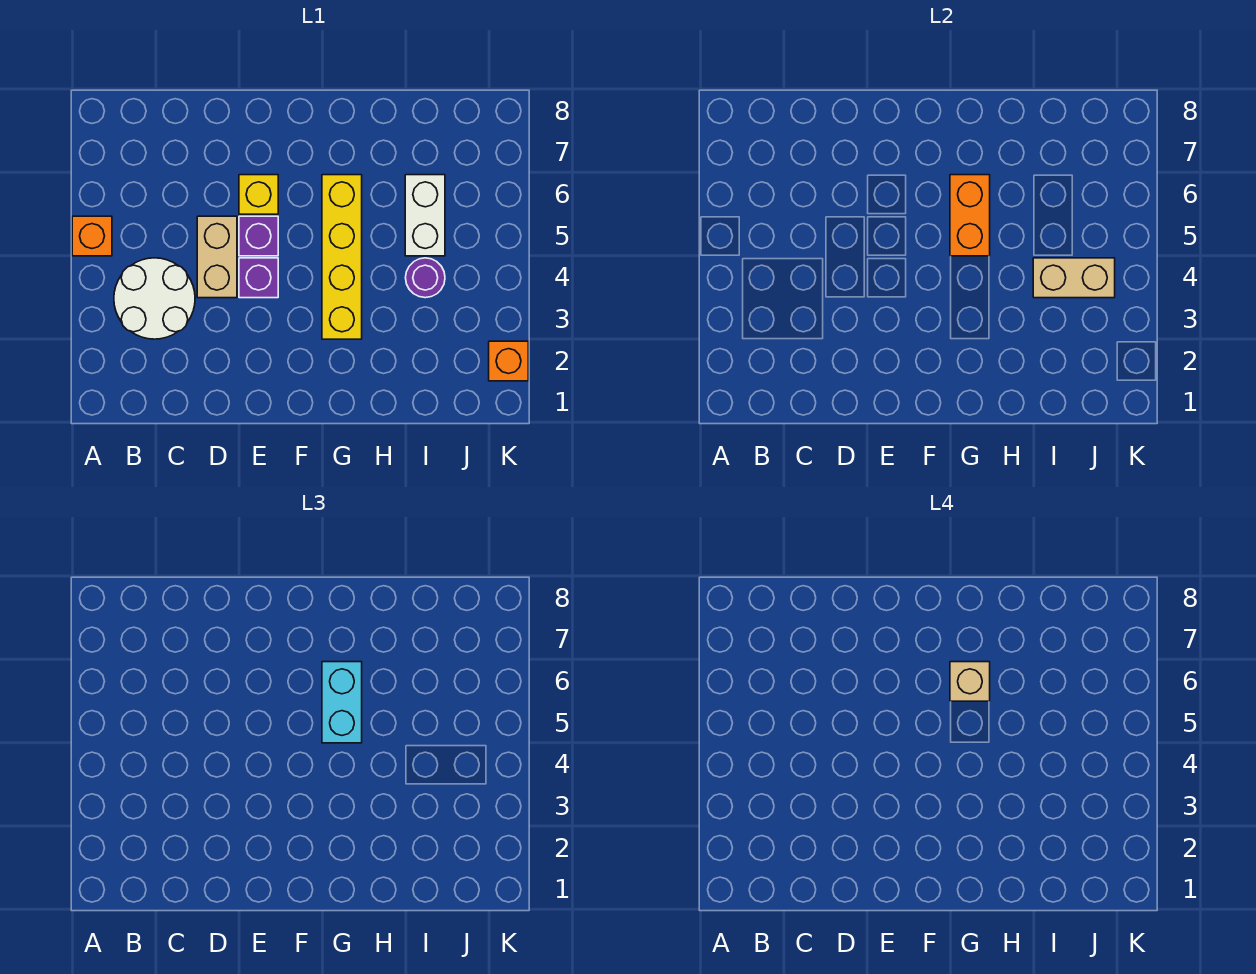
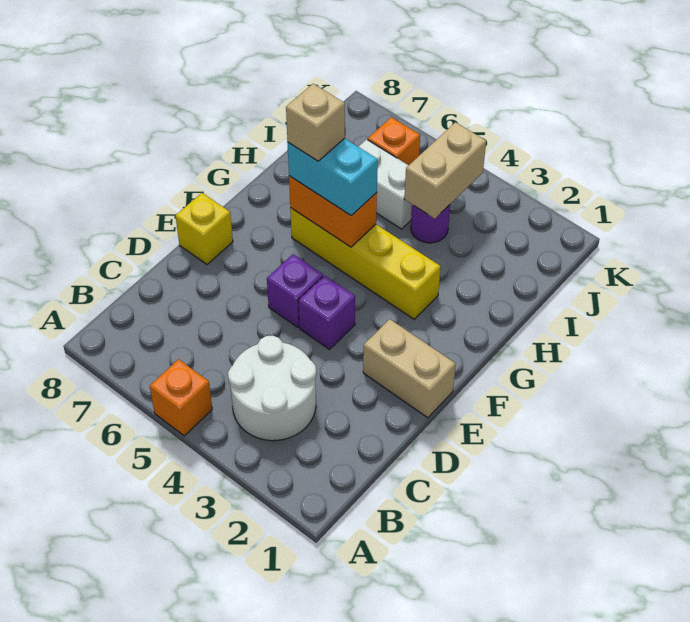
tan 1x2 brick [197,216,237,298] -> tan 1x2 brick moved to [363,319,456,418]
yellow 1x1 brick [239,175,278,214] -> yellow 1x1 brick moved to [175,193,233,264]
orange 1x1 brick [489,341,528,381] -> orange 1x1 brick moved to [368,117,420,165]

